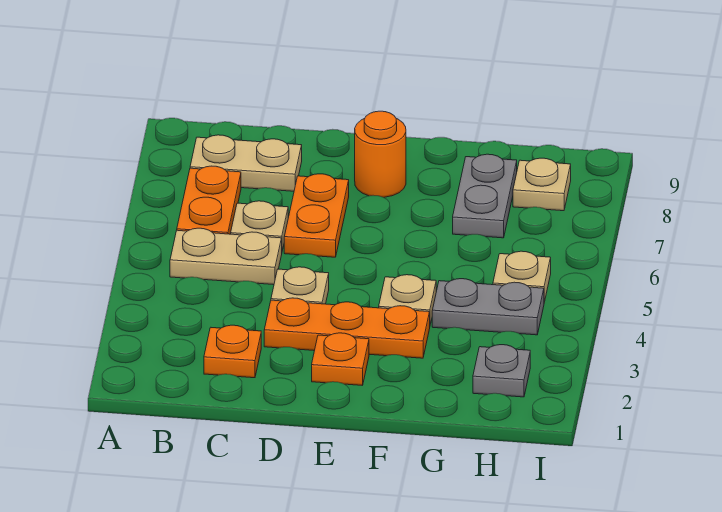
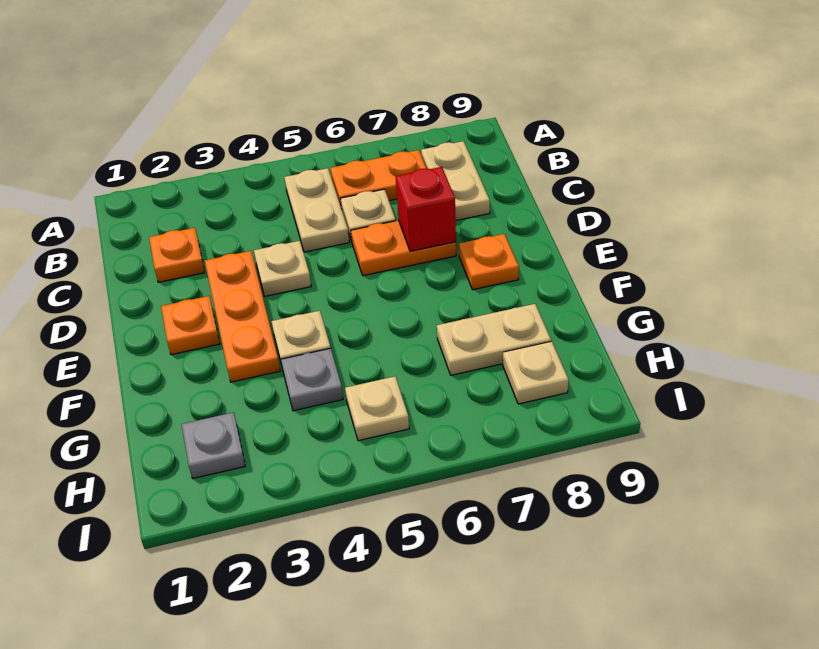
none -> red 1x1 brick [396,167,456,251]
orange 1x1 round brick [355,111,406,197] -> orange 1x1 plate [459,234,519,290]
grey 1x2 plate [432,279,544,335] -> grey 1x1 plate [281,348,343,411]
grey 1x2 plate [453,154,517,238] -> tan 1x2 plate [437,304,551,375]

